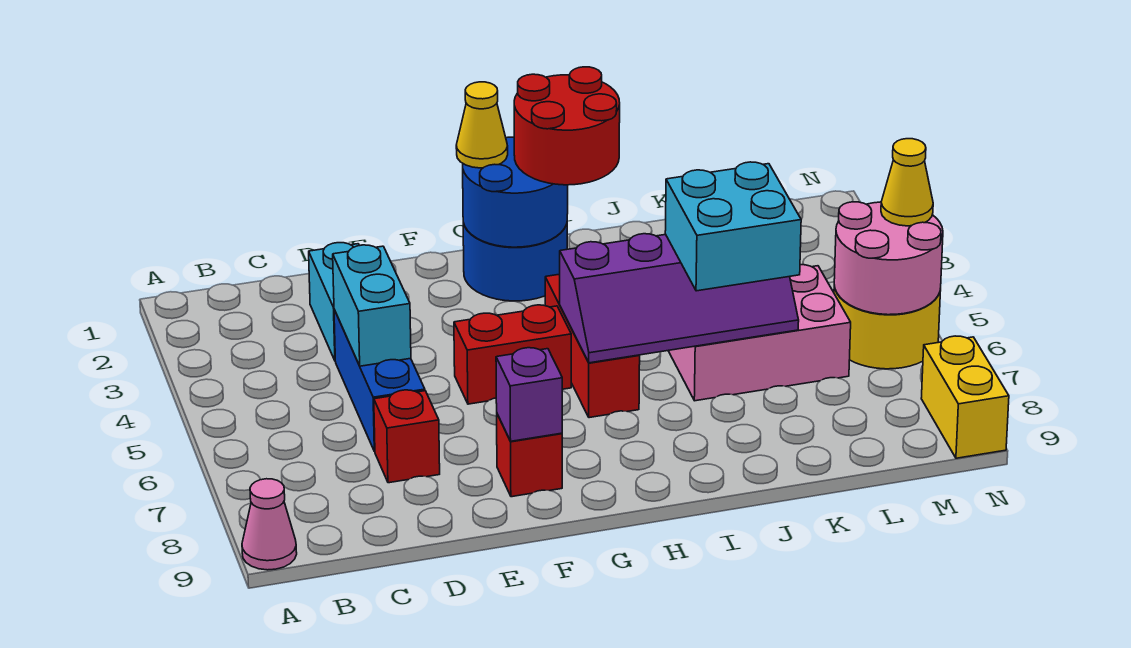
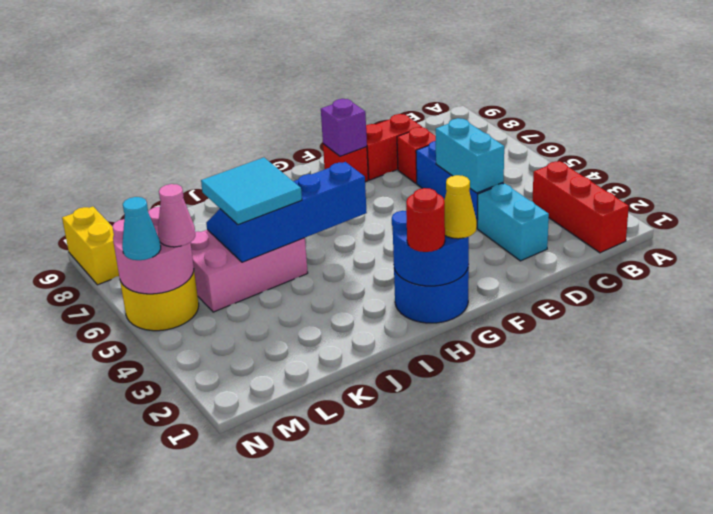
pink 1x1 cone [242,479,297,570] -> pink 1x1 cone moved to [158,184,195,247]
red 1x2 brick [454,305,571,404] -> red 1x2 brick moved to [366,114,422,180]
red 2x2 round brick [514,67,620,185] -> red 1x1 round brick [406,188,445,252]
red 1x3 brick [545,274,640,418] -> red 1x3 brick moved to [532,161,629,253]
purple 2x4 slope [560,234,799,363] -> blue 2x4 slope [206,162,367,262]
cyan 2x2 brick [665,162,801,291] -> cyan 2x2 tile [201,158,302,225]
yellow 1x1 cone [881,139,933,226] -> cyan 1x1 cone [122,197,161,260]

